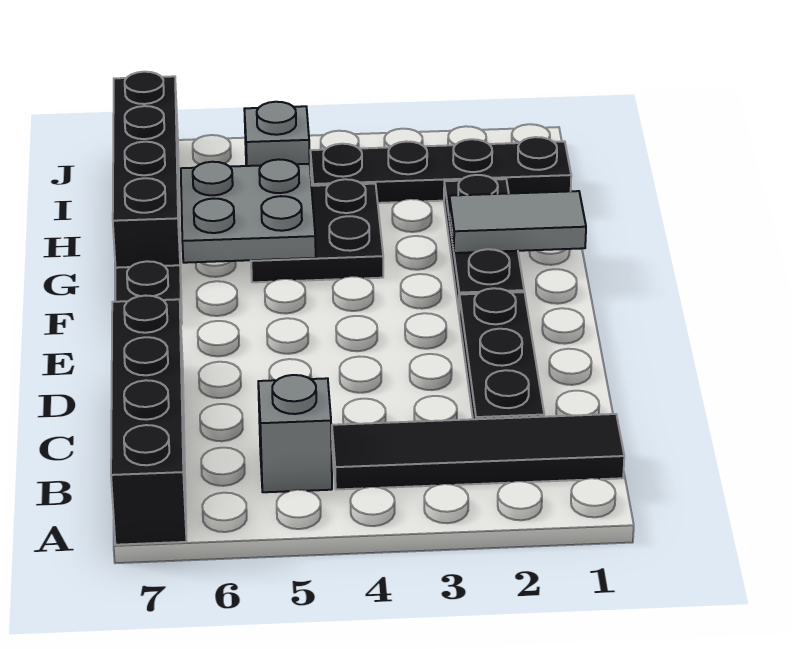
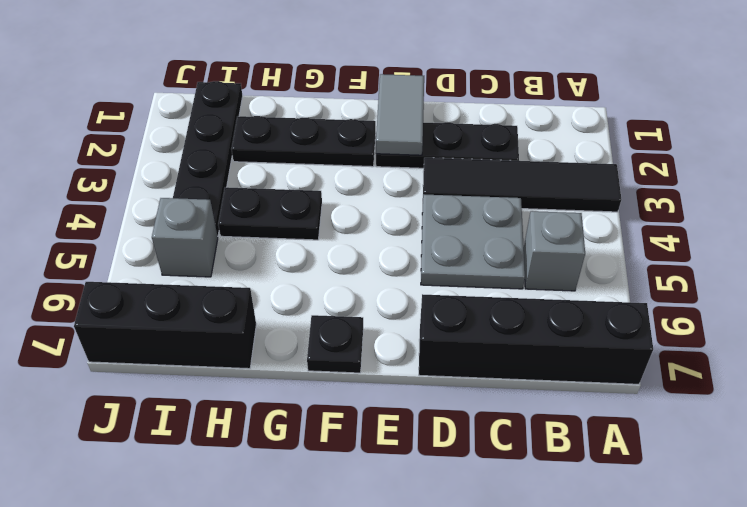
black 1x4 tile [332,414,624,490] -> black 1x4 tile turned to [423,158,621,212]
grey 1x2 tile [449,191,586,253] -> grey 1x2 tile moved to [376,74,424,155]
black 2x2 plate [251,179,383,282] -> black 1x2 plate [218,187,322,240]
grey 2x2 plate [181,159,316,263] -> grey 2x2 plate moved to [421,194,525,289]
black 1x4 brick [113,72,181,272] -> black 1x3 brick [74,282,256,369]

